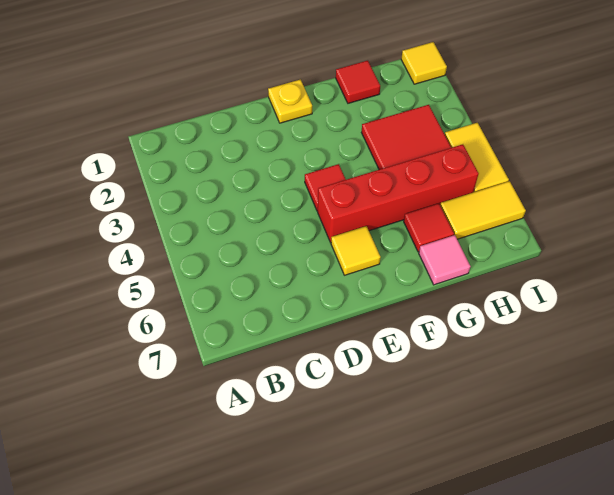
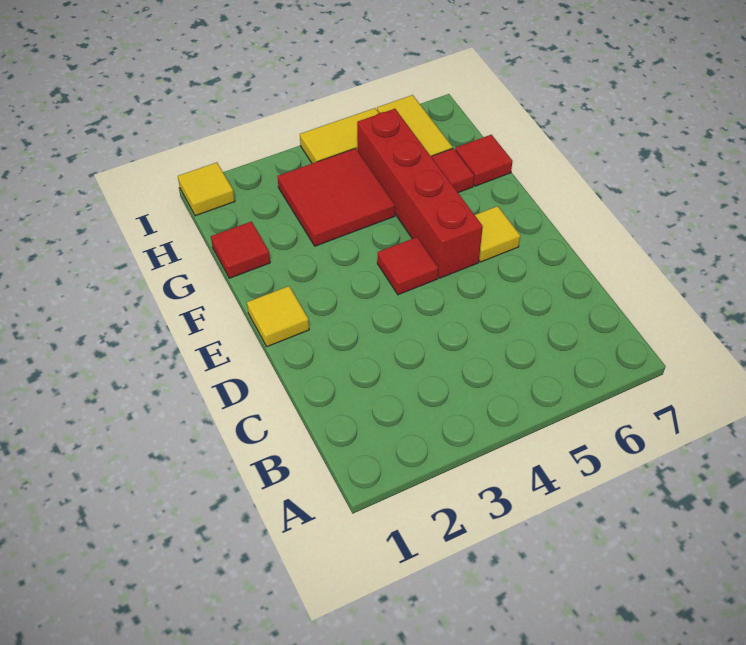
yellow 1x1 plate [268,80,312,123] -> yellow 1x1 tile [247,286,309,347]
pink 1x1 tile [419,235,471,285] -> red 1x1 tile [455,135,513,186]

